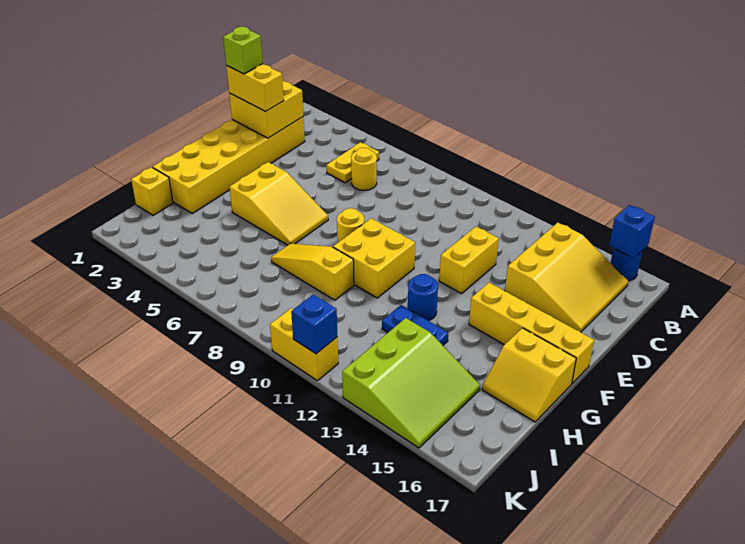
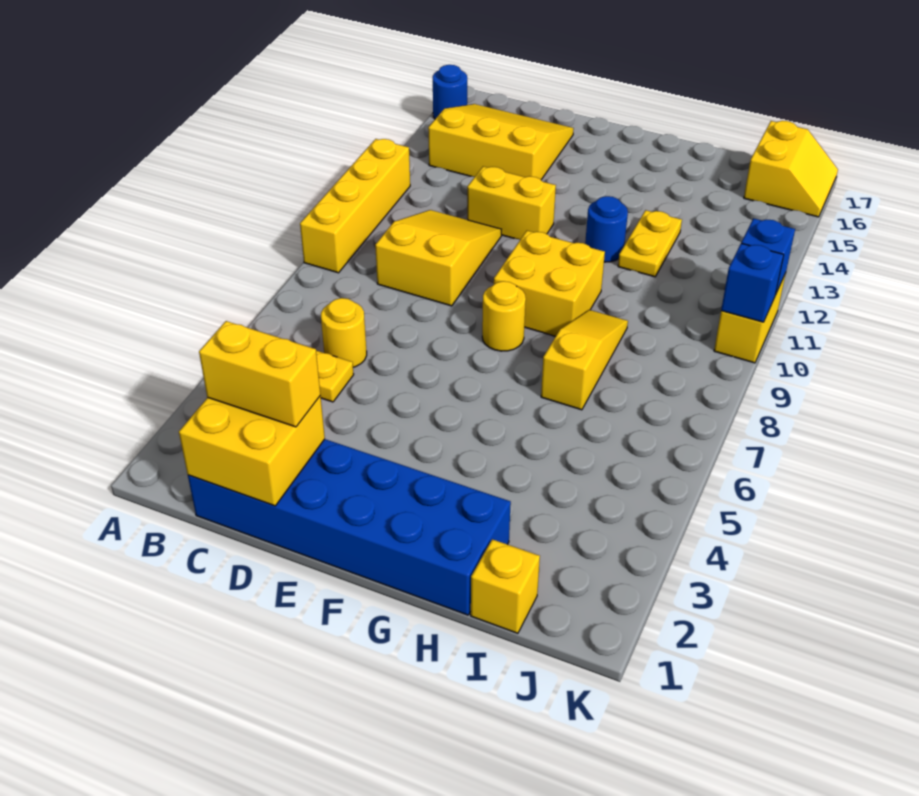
blue 1x1 brick [609,205,655,258] -> blue 1x1 brick moved to [721,243,784,322]
yellow 2x6 brick [153,117,305,213] -> blue 2x6 brick [188,439,511,615]
yellow 1x2 brick [226,64,284,111] -> yellow 1x2 brick turned to [199,321,320,427]
lime 1x1 brick [223,27,263,74] -> none
yellow 2x3 slope [229,162,328,245] -> yellow 2x3 slope moved to [375,210,501,306]
yellow 1x4 brick [469,283,594,383] -> yellow 1x4 brick moved to [300,139,410,273]
yellow 2x2 slope [482,328,576,422] -> yellow 2x2 slope moved to [744,121,838,217]
yellow 1x3 slope [271,243,354,300] -> yellow 1x3 slope turned to [541,310,628,410]
blue 1x2 plate [382,305,448,345] -> yellow 1x2 plate [618,210,682,277]
lime 3x3 slope [342,318,480,448] -> none

